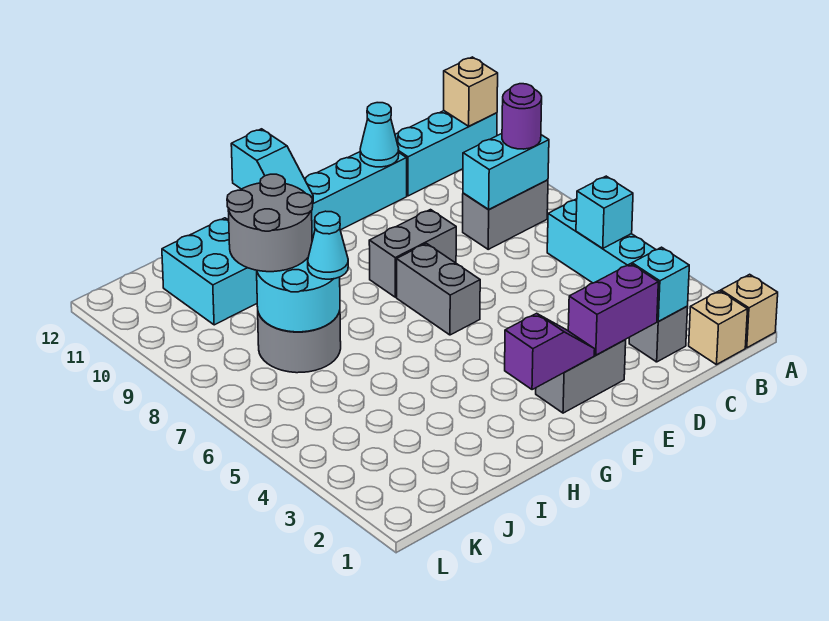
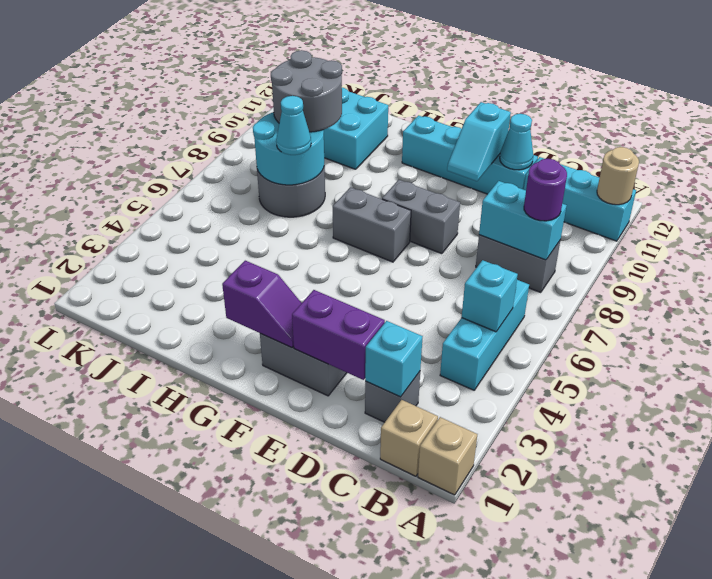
tan 1x1 brick [444,57,498,126] -> tan 1x1 round brick [597,147,639,205]
grey 1x2 brick [397,243,480,335] -> grey 1x2 brick turned to [333,187,411,262]
cyan 1x2 slope [231,129,313,199] -> cyan 1x2 slope moved to [447,102,511,181]

